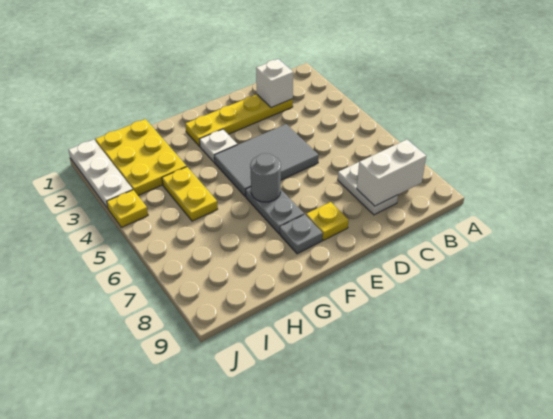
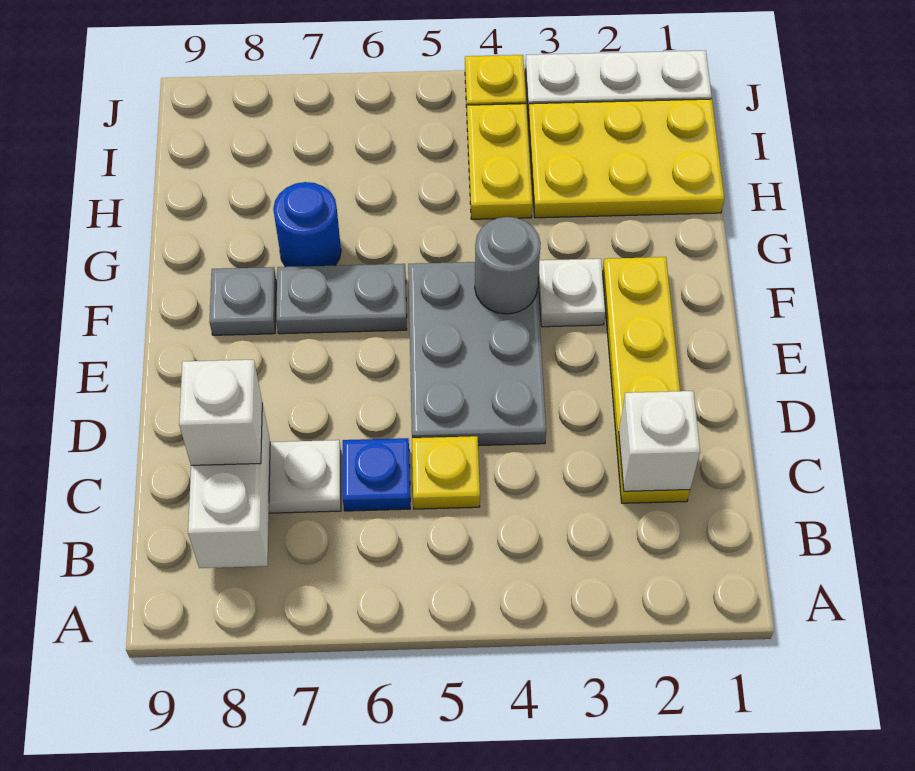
none -> blue 1x1 plate [343,438,410,511]
none -> white 1x1 brick [179,360,262,465]
grey 2x3 tile [214,124,319,197] -> grey 2x3 plate [408,262,546,446]
yellow 1x1 plate [306,202,348,240] -> yellow 1x1 plate moved to [412,436,480,509]
grey 1x1 round brick [250,153,281,202] -> grey 1x1 round brick moved to [475,217,541,314]
none -> blue 1x1 round brick [273,182,341,267]
yellow 1x2 plate [162,167,218,221] -> yellow 1x2 plate turned to [467,104,532,219]

